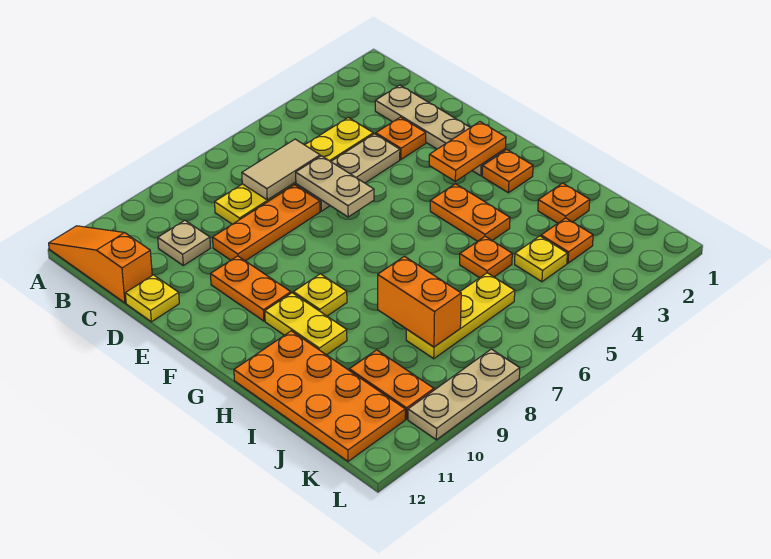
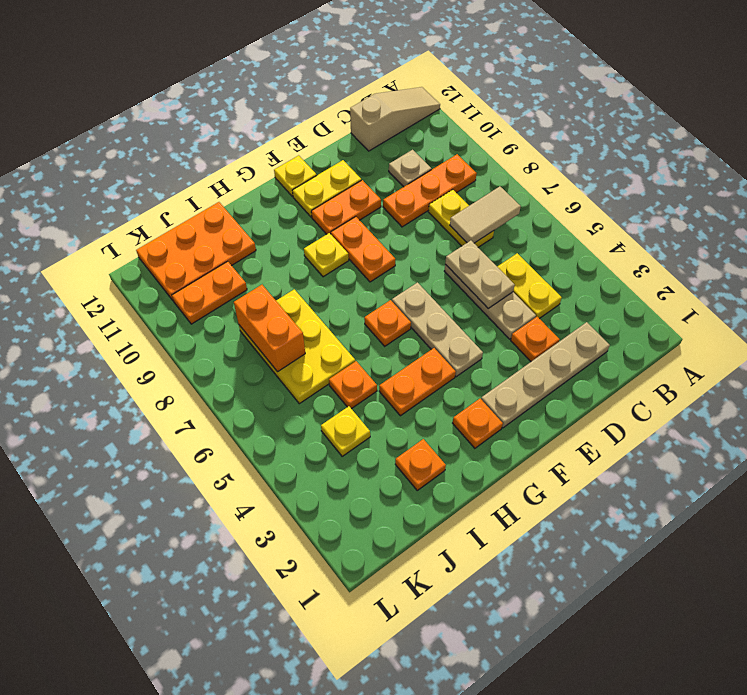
orange 1x3 slope [49,226,152,303] -> tan 1x3 slope [350,87,440,151]
tan 1x2 tile [242,139,320,200] -> tan 1x2 tile turned to [450,186,521,243]
tan 1x2 plate [296,156,374,217] -> tan 1x2 plate turned to [445,241,515,308]
orange 1x3 plate [213,185,320,261] -> orange 1x3 plate turned to [383,154,477,227]
yellow 1x1 plate [125,275,179,322] -> yellow 1x1 plate moved to [274,155,317,196]
orange 1x2 plate [429,122,506,181] -> orange 1x2 plate moved to [331,217,395,282]
yellow 1x2 plate [265,293,347,355] -> yellow 1x2 plate moved to [292,160,361,217]
orange 2x4 plate [234,331,405,461] -> orange 2x3 plate [136,202,256,300]
orange 1x2 brick [378,256,461,347] -> orange 1x2 brick turned to [234,285,305,372]
orange 1x1 plate [541,218,593,263] -> orange 1x1 plate moved to [364,300,411,346]
yellow 1x3 plate [406,273,515,359] -> yellow 2x3 plate [239,289,355,404]
tan 1x3 plate [408,349,520,440] -> tan 1x3 plate moved to [392,283,483,377]

